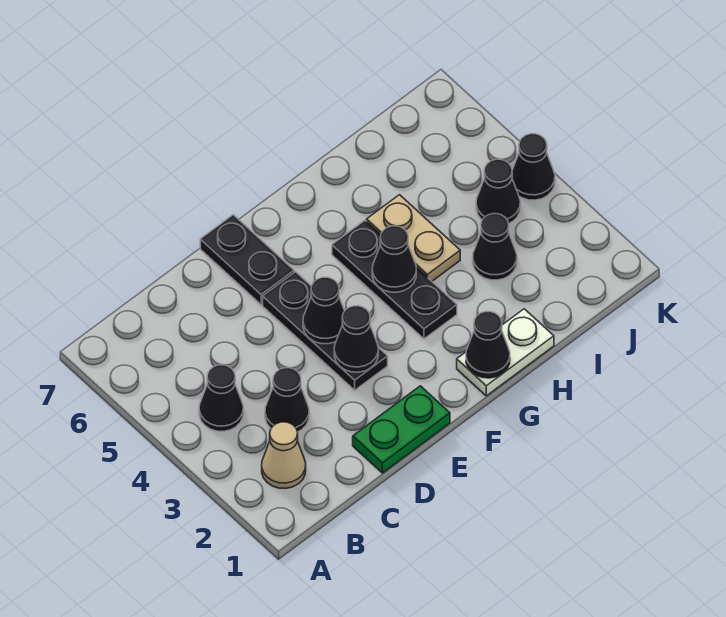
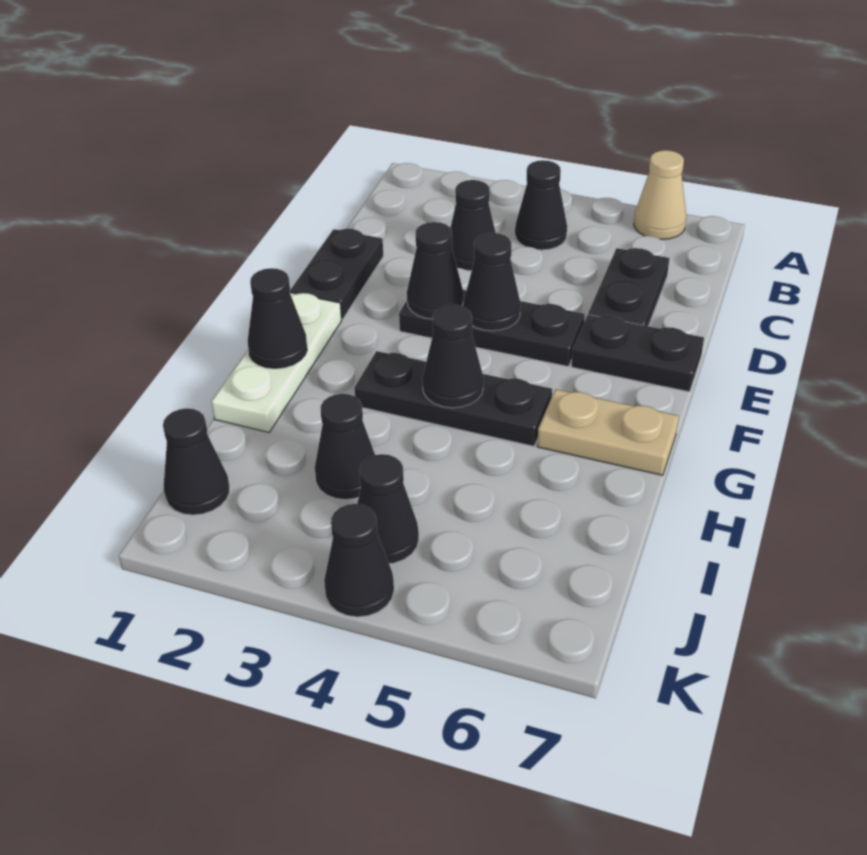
tan 1x1 cone [262,422,306,488] -> tan 1x1 cone moved to [634,150,686,239]
none -> black 1x2 plate [588,248,669,326]
green 1x2 plate [353,386,450,473] -> black 1x2 plate [290,229,383,319]
white 1x2 plate [457,309,554,396] -> white 1x3 plate [211,293,341,432]
tan 1x2 plate [367,195,460,281] -> tan 1x2 plate moved to [537,389,679,475]
none -> black 1x1 cone [163,408,229,515]

